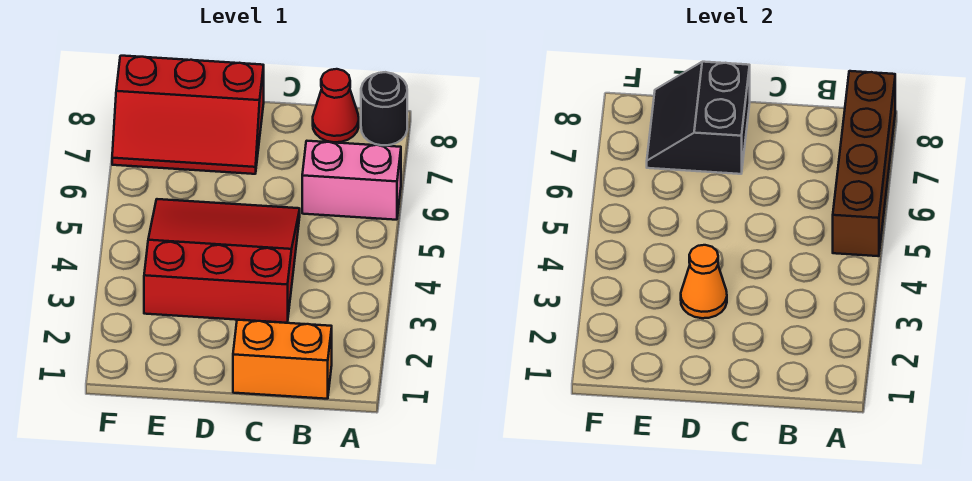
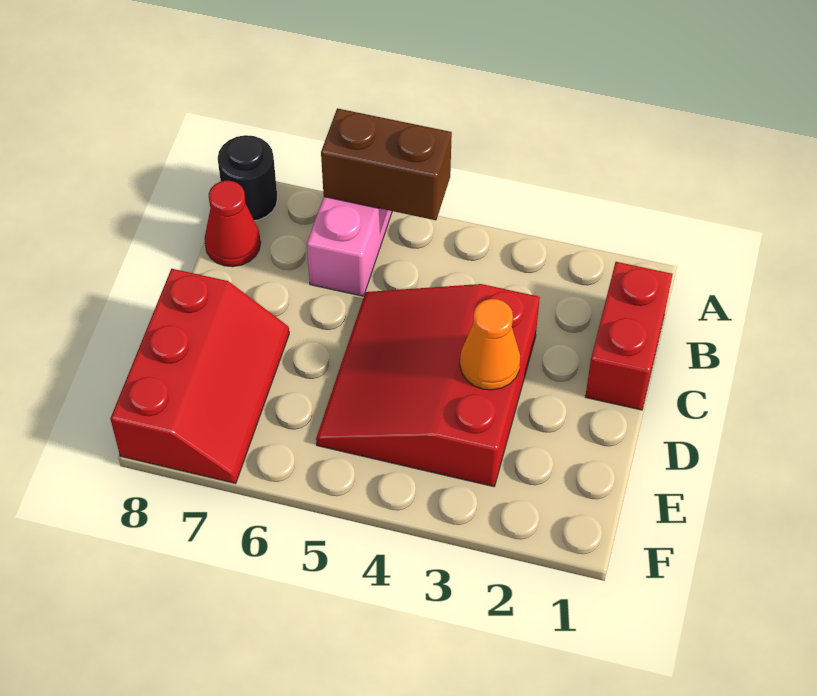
brown 1x4 brick [833,71,895,256] -> brown 1x2 brick [321,108,452,220]
orange 1x2 brick [233,320,332,399] -> red 1x2 brick [585,262,673,410]
black 2x2 slope [647,62,750,174] -> none

